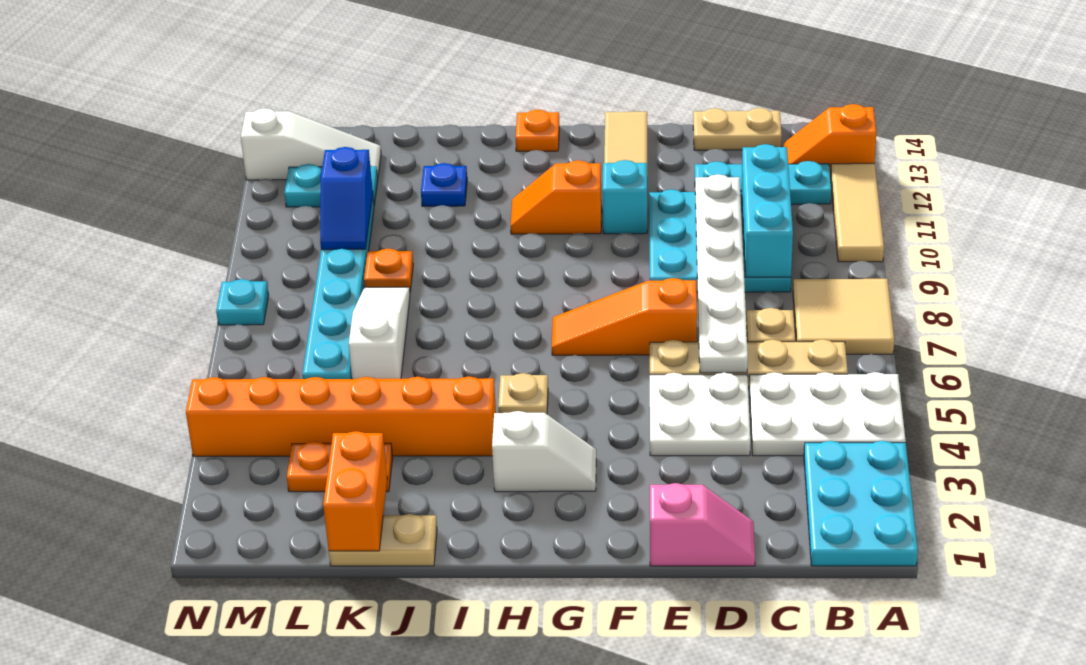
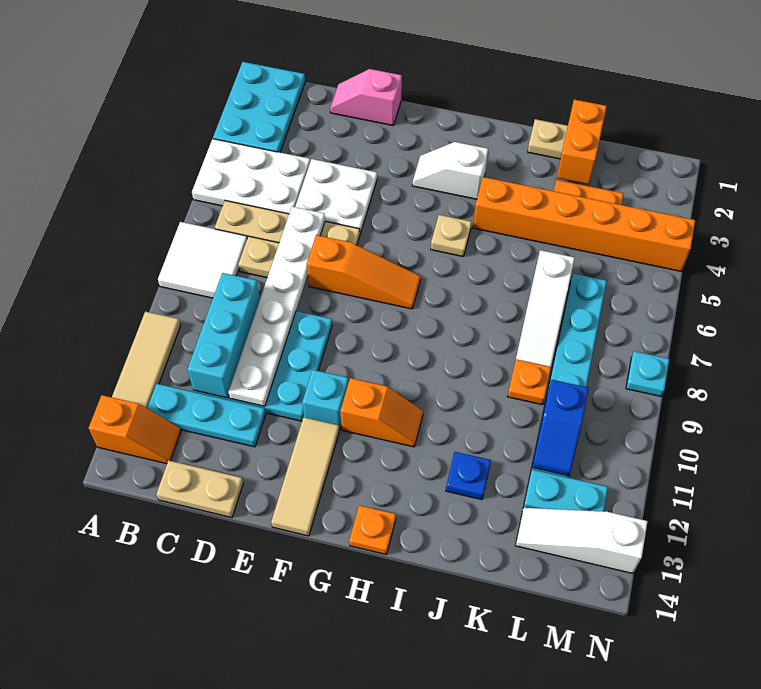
tan 2x2 tile [793,279,894,354] -> white 2x2 tile [158,222,247,298]
blue 1x2 slope [320,147,373,250] -> blue 1x2 slope turned to [532,380,589,476]

